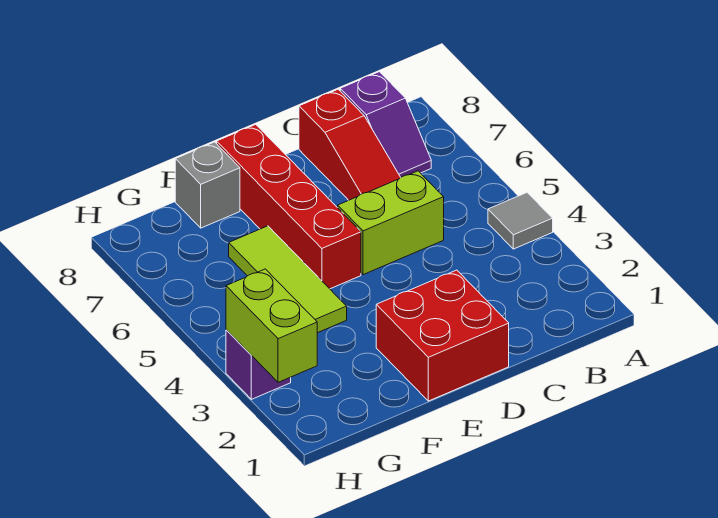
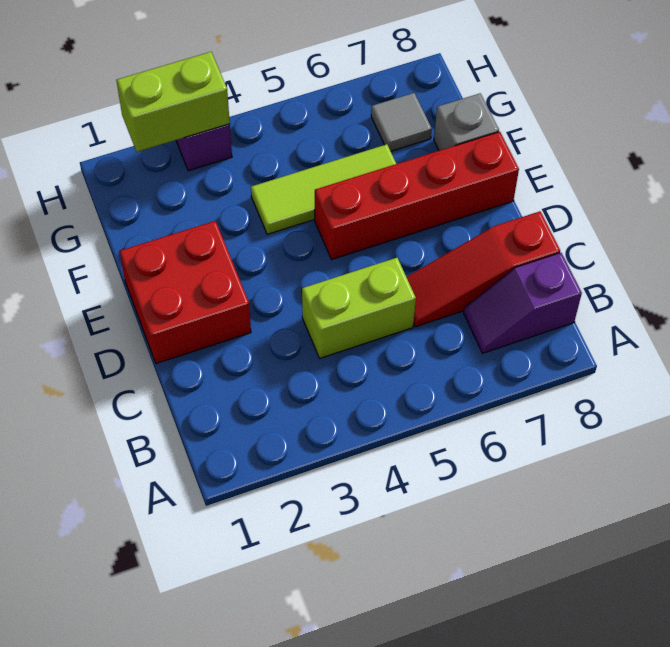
grey 1x1 tile [488,193,553,249] -> grey 1x1 tile moved to [371,93,432,151]
lime 1x2 brick [338,171,444,275] -> lime 1x2 brick turned to [302,258,416,358]

